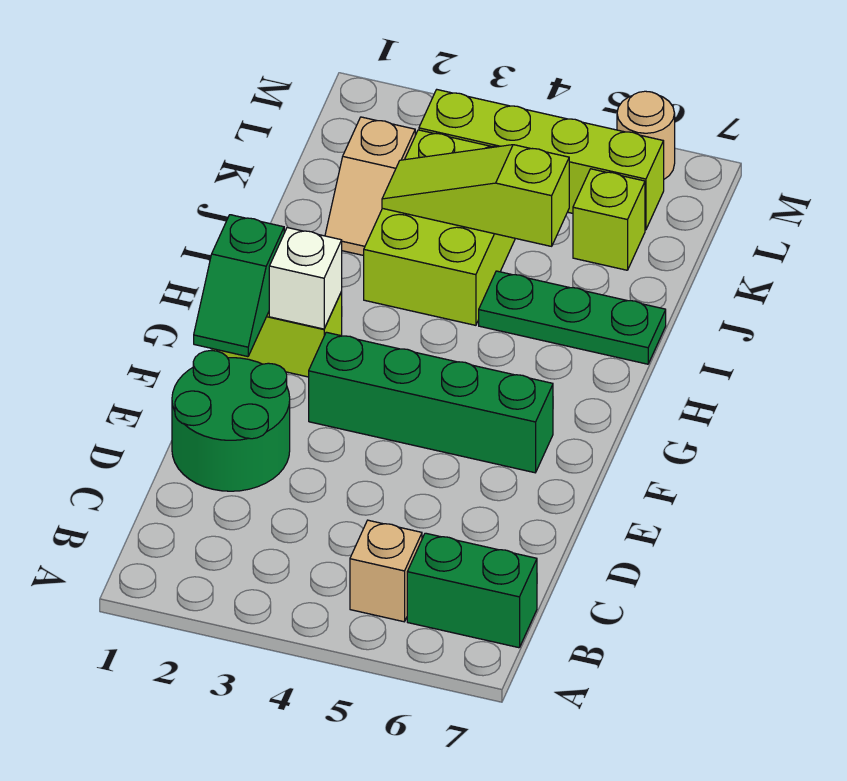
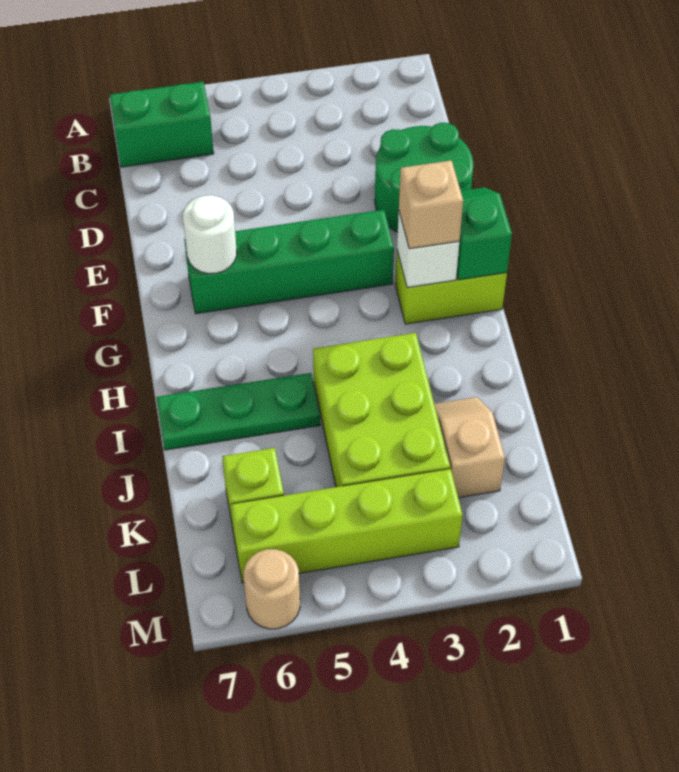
tan 1x1 brick [350,520,422,622] -> tan 1x1 brick moved to [399,160,463,249]
none -> white 1x1 round brick [183,195,237,274]
lime 1x3 slope [382,145,569,246] -> none

